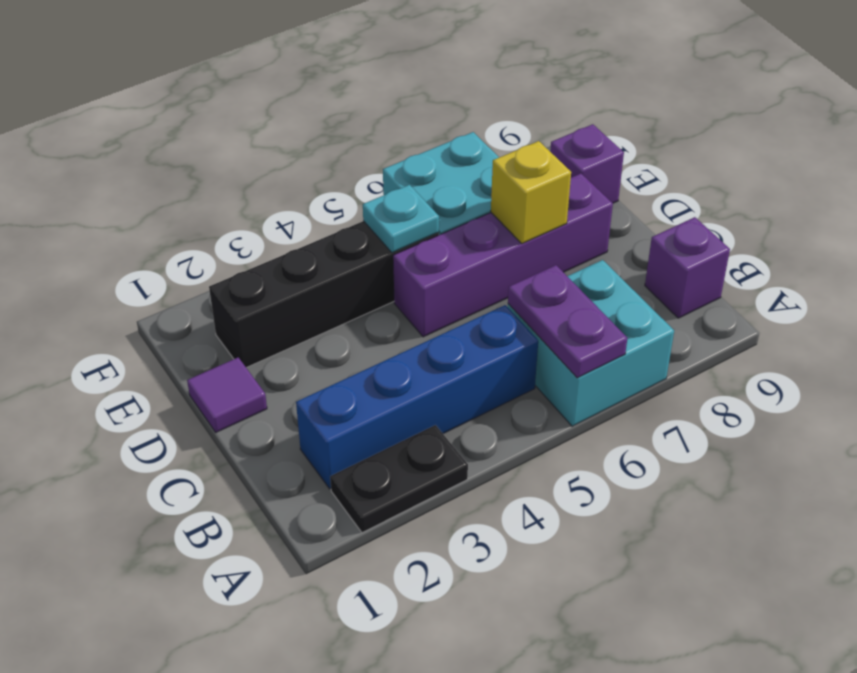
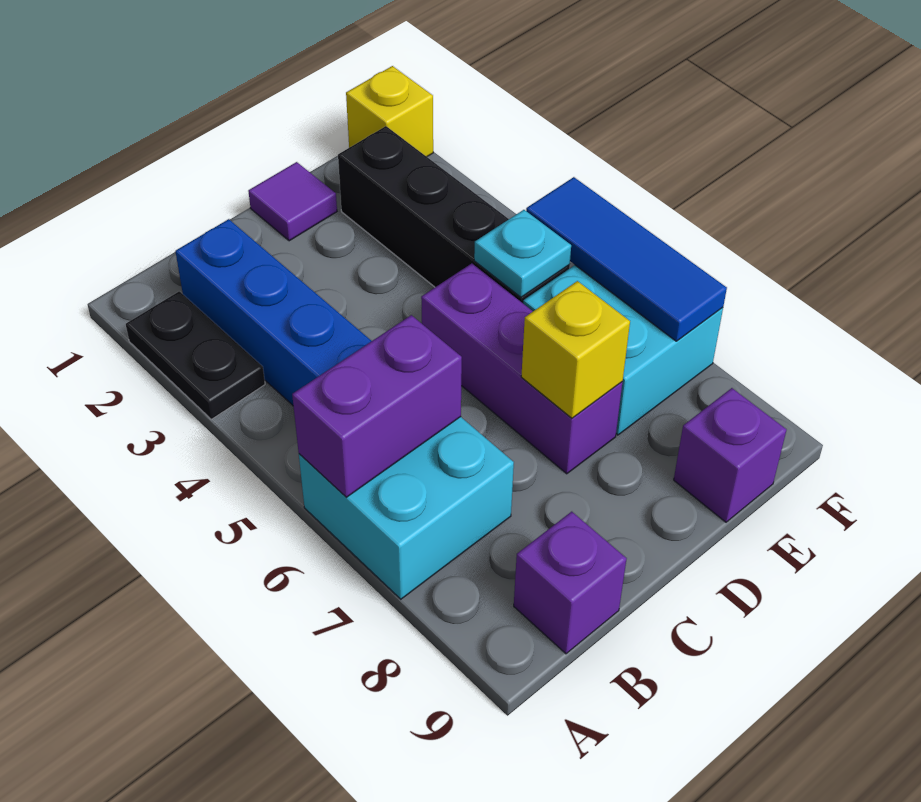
purple 1x2 plate [508,265,627,378] -> purple 1x2 brick [292,315,462,497]
purple 1x4 brick [393,174,613,337] -> purple 1x3 brick [421,263,622,474]
none -> yellow 1x1 brick [346,66,433,157]
none -> blue 1x3 tile [526,177,727,341]

